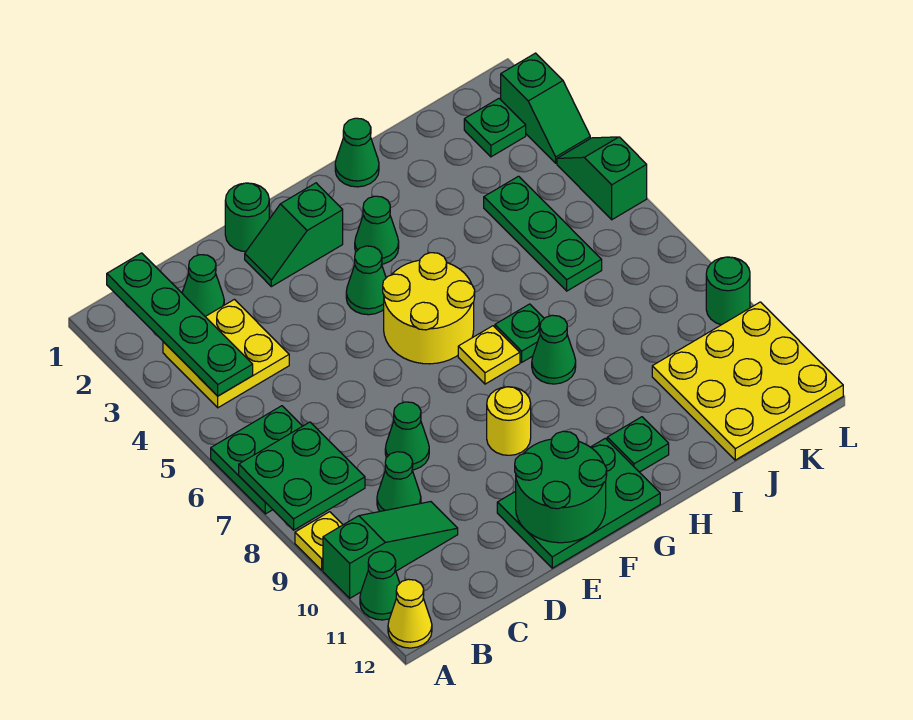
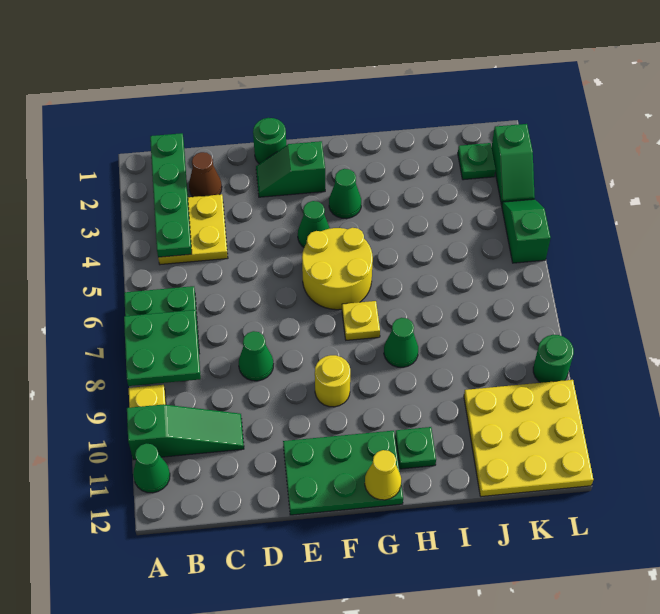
yellow 1x1 cone [388,579,432,648] -> yellow 1x1 cone moved to [365,450,401,500]
green 1x1 cone [182,255,224,316] -> brown 1x1 cone [189,152,222,197]
green 1x1 cone [377,452,421,511] -> none
green 2x2 round brick [515,431,607,543] -> none
green 1x1 cone [335,118,379,187] -> none
green 1x1 plate [495,304,544,362] -> none
green 1x3 plate [484,176,602,291] -> none

